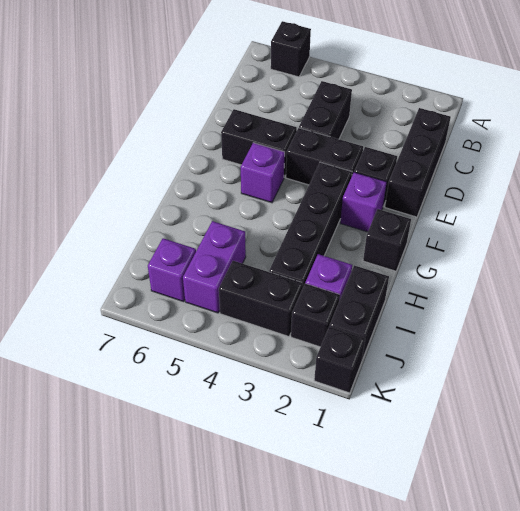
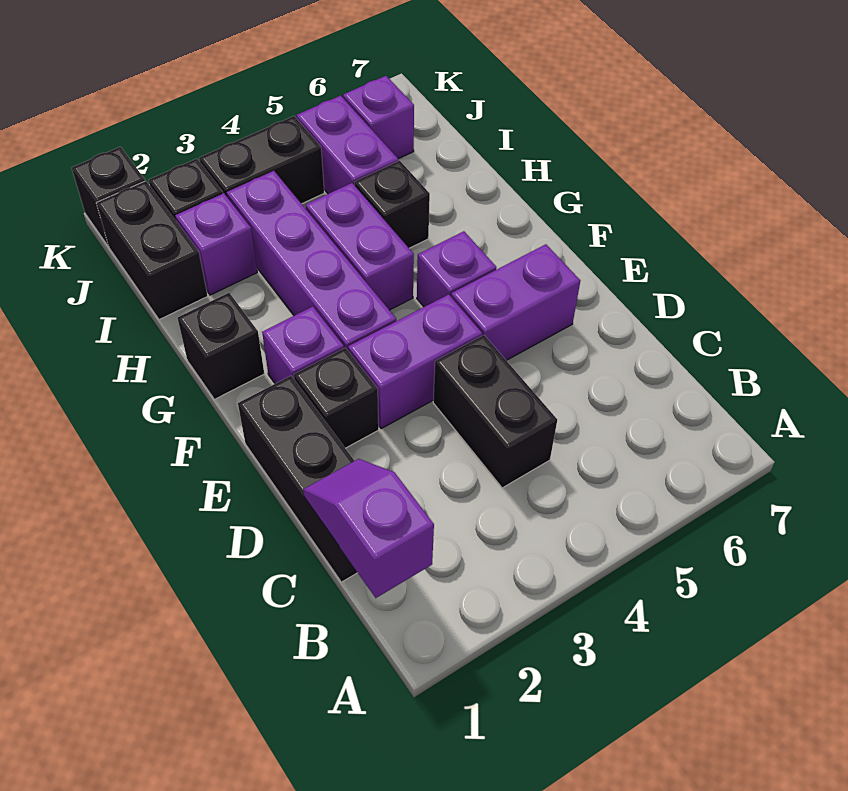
black 1x1 brick [271,21,311,77] -> black 1x1 brick moved to [355,161,430,248]
none -> purple 1x2 slope [303,459,434,598]
black 1x2 brick [286,128,363,185] -> purple 1x2 brick [348,294,482,429]
black 1x2 brick [221,109,297,177] -> purple 1x2 brick [451,244,580,360]
black 1x4 brick [269,162,352,286] -> purple 1x4 brick [227,171,396,350]
none -> purple 1x2 brick [305,183,414,310]

